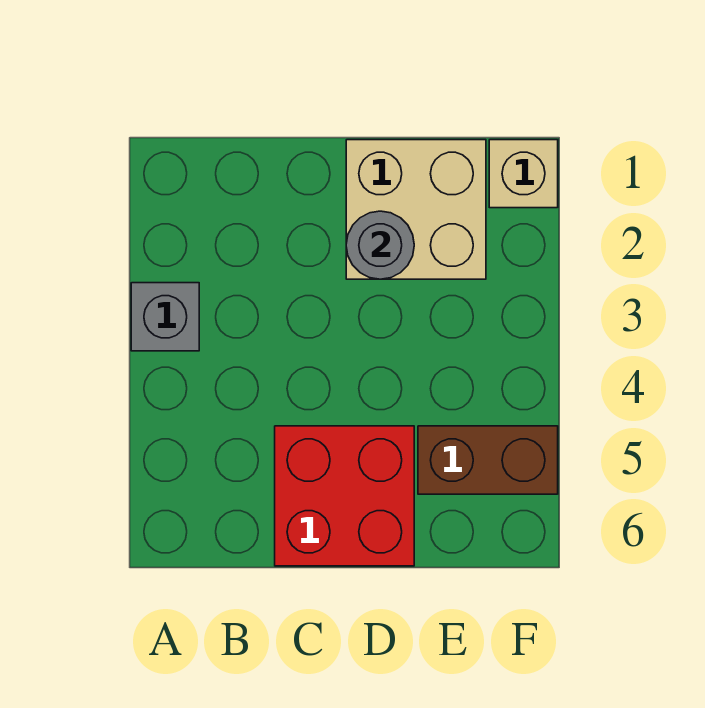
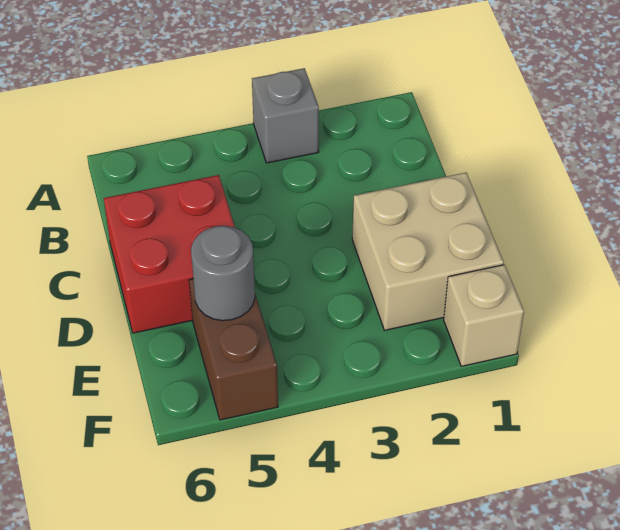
grey 1x1 round brick [346,211,414,279] -> grey 1x1 round brick moved to [191,226,255,321]

